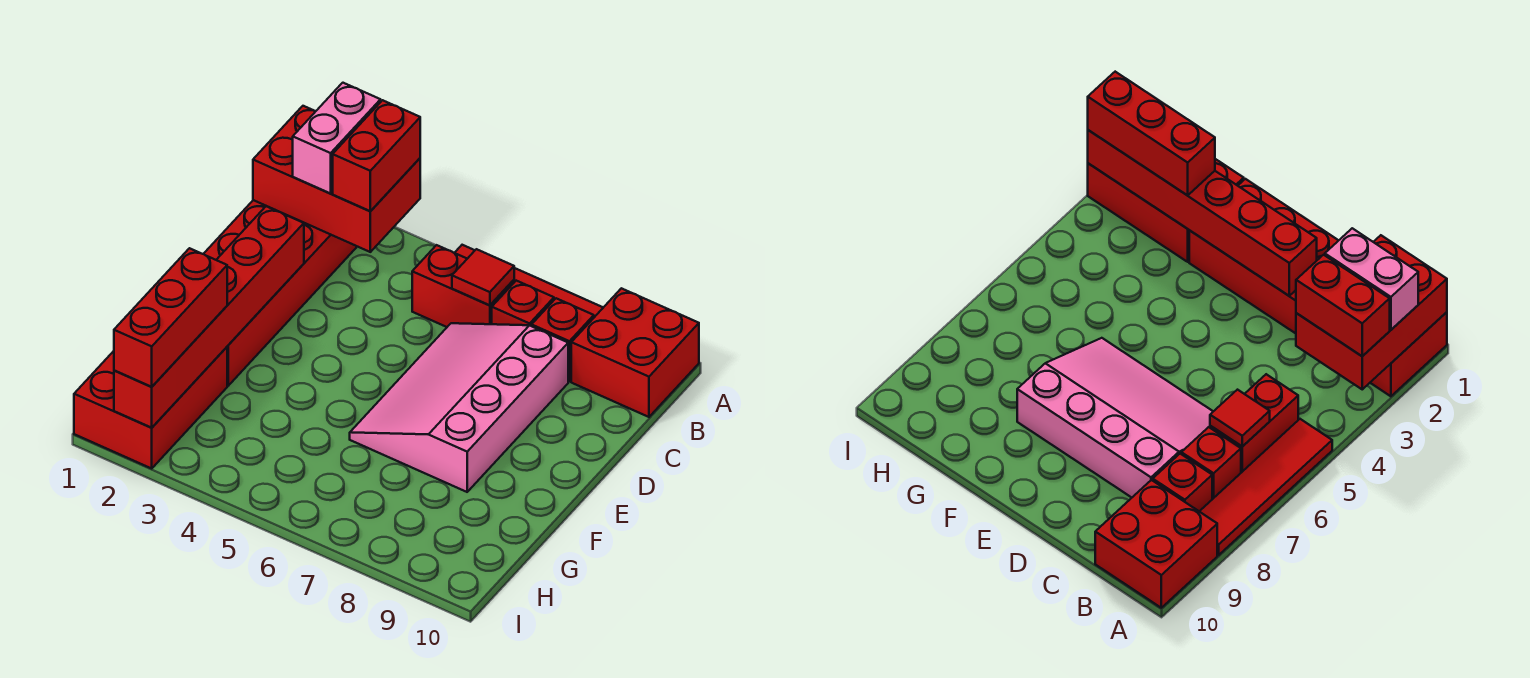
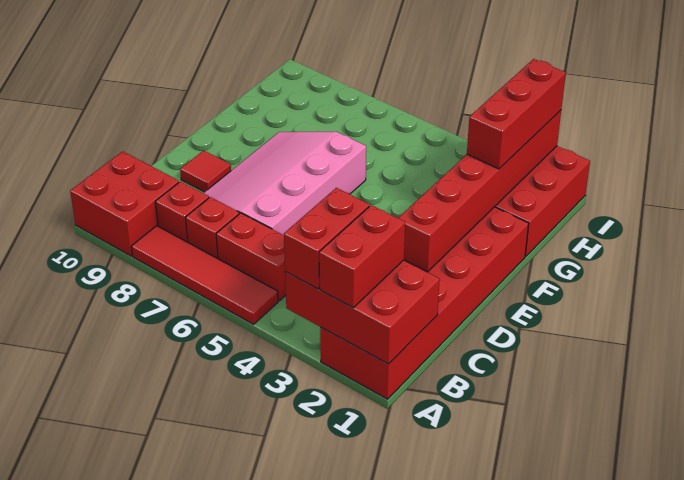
pink 1x2 brick [293,83,381,193] -> red 1x2 brick [319,205,405,308]
red 1x1 tile [452,249,514,305] -> red 1x1 tile moved to [180,151,231,192]
pink 3x4 slope [350,323,568,492] -> pink 3x4 slope turned to [204,132,366,235]

